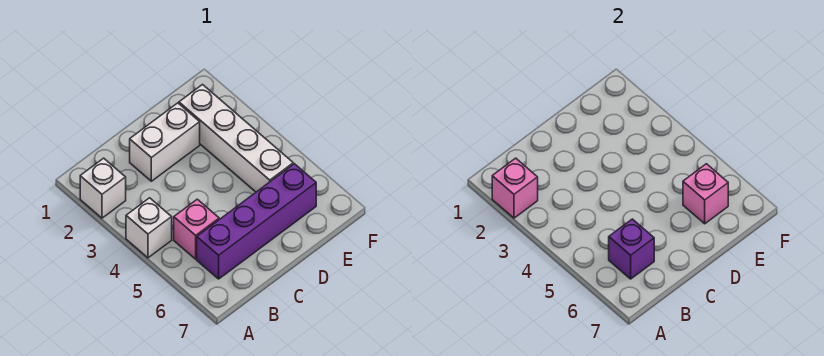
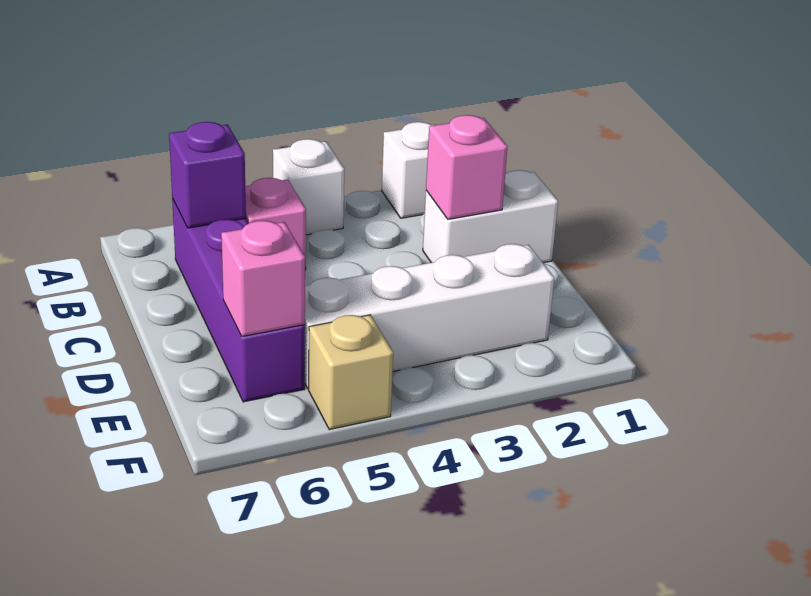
pink 1x1 brick [492,158,538,218] -> pink 1x1 brick moved to [426,115,508,219]
white 1x2 brick [130,103,200,181] -> white 1x2 brick turned to [423,170,558,263]
none -> tan 1x1 brick [309,315,393,430]

